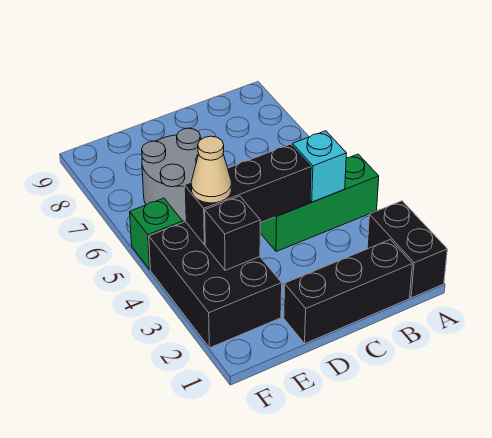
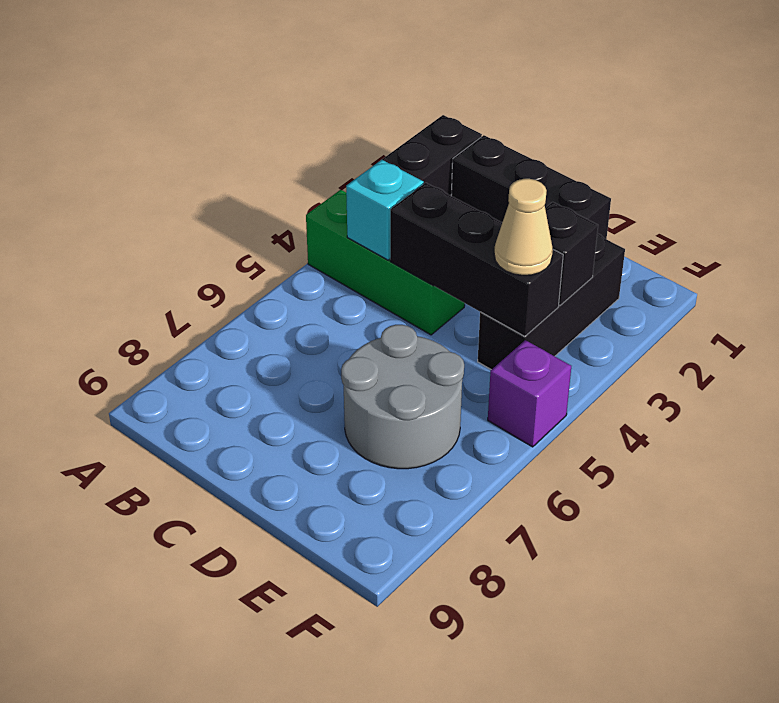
black 2x3 brick [149,222,282,348] -> black 1x3 brick [478,233,625,370]
green 1x1 brick [130,198,183,269] -> purple 1x1 brick [488,340,571,447]

